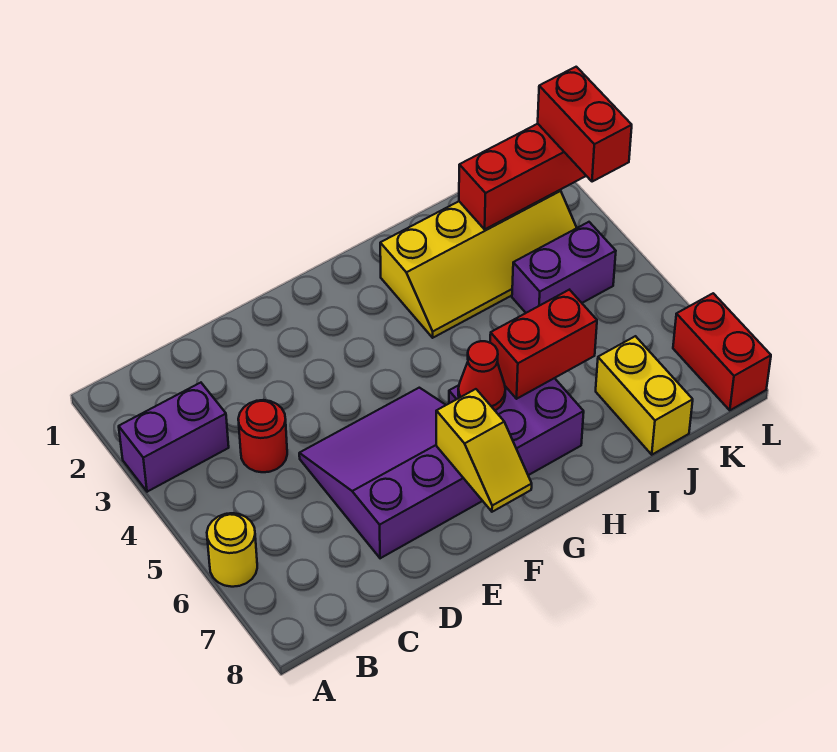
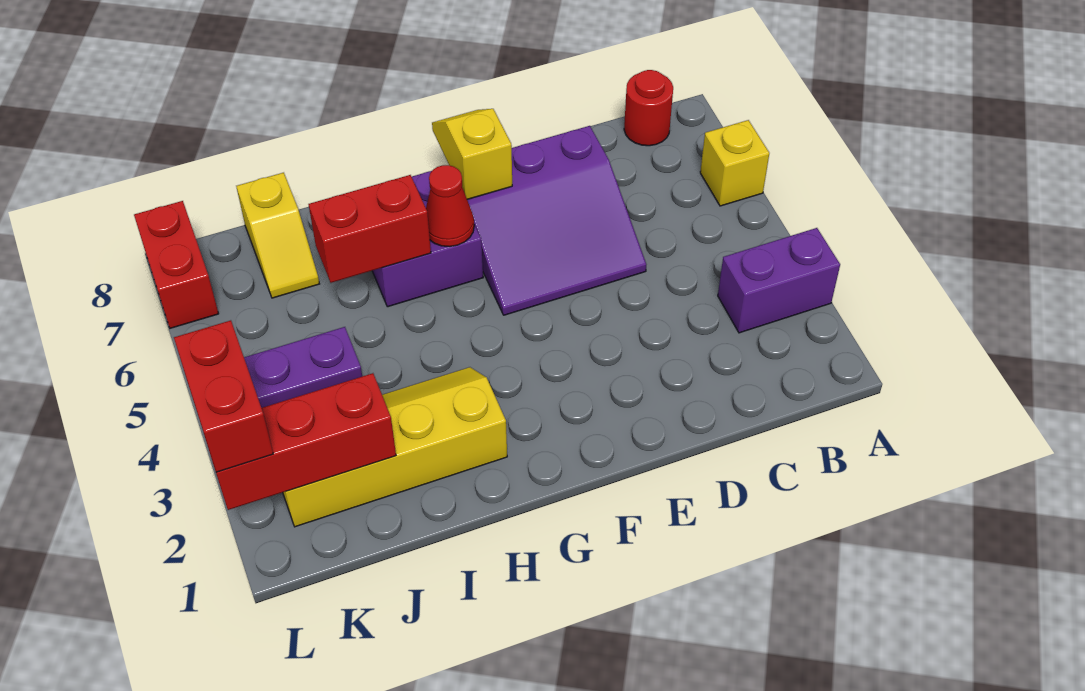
yellow 1x1 round brick [207,513,257,587] -> yellow 1x1 brick [700,120,769,206]
red 1x1 round brick [238,400,287,472] -> red 1x1 round brick moved to [624,70,673,146]
yellow 1x2 brick [596,336,693,455] -> yellow 1x2 slope [236,173,319,298]

